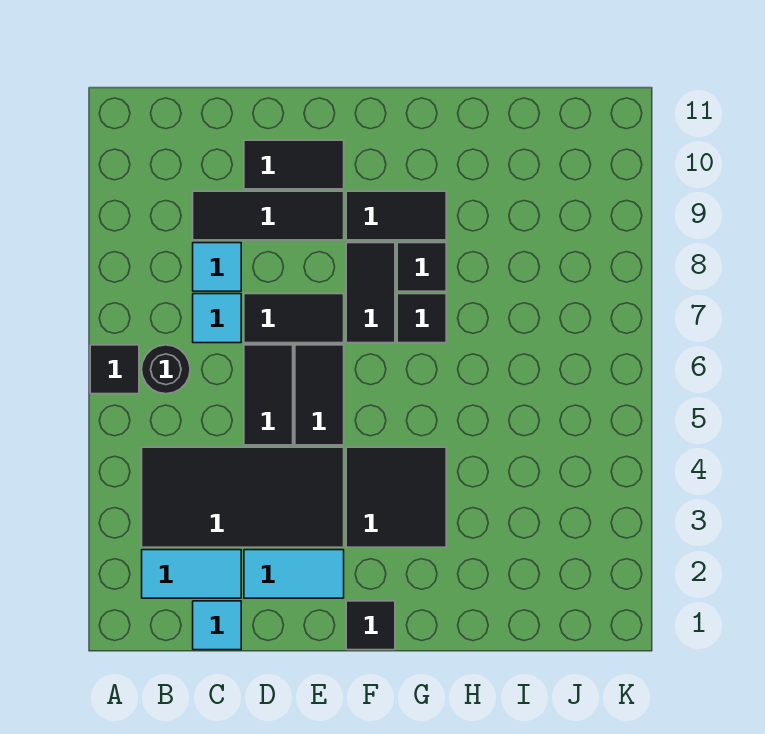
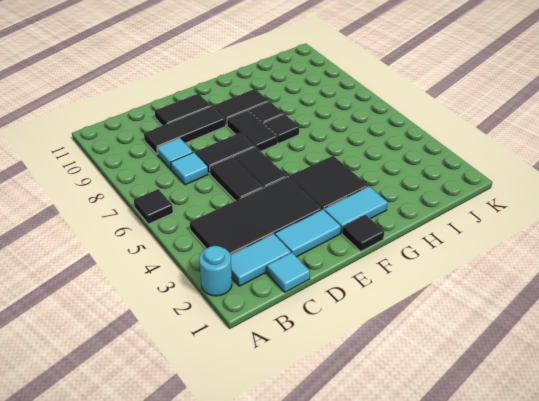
none -> cyan 1x1 round brick [199,246,232,296]
black 1x1 round brick [142,345,190,394] -> none
none -> cyan 1x2 tile [324,186,388,233]

